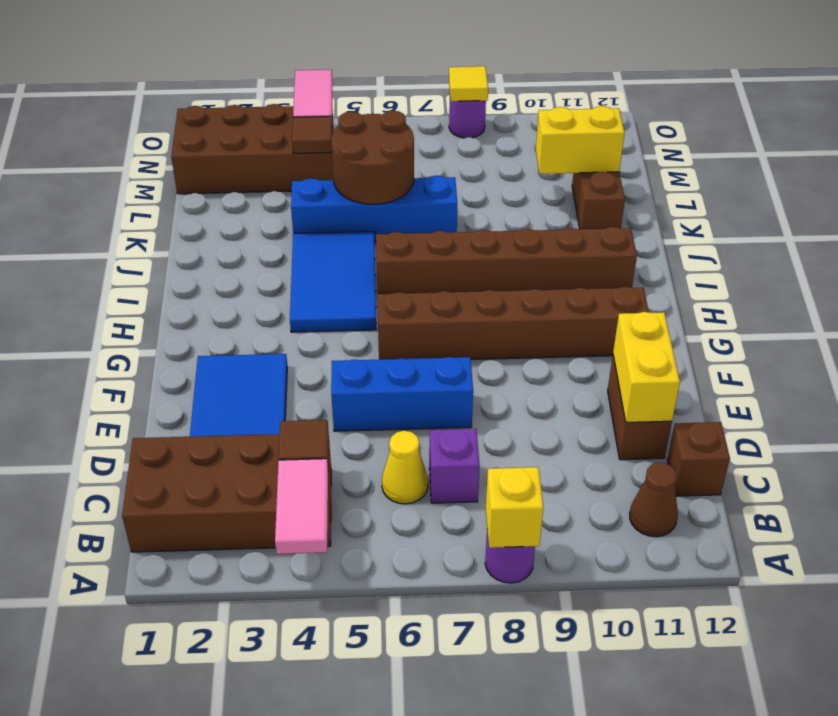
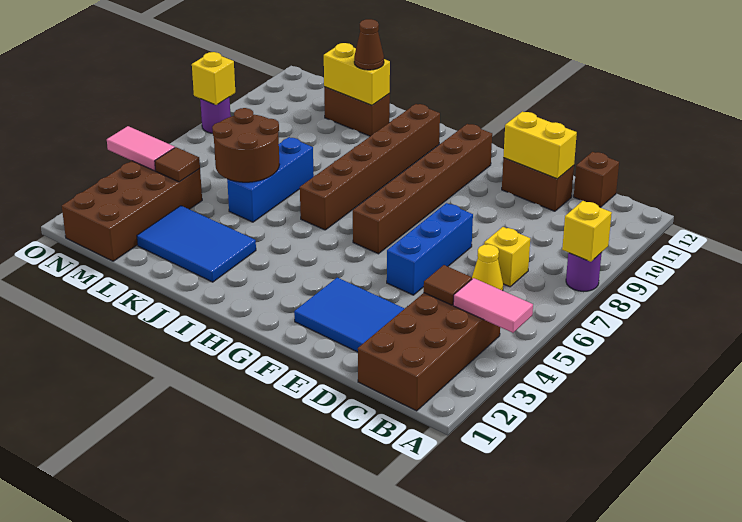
brown 1x1 cone [630,462,678,537] -> brown 1x1 cone moved to [354,19,384,70]
purple 1x1 brick [429,429,480,503] -> yellow 1x1 brick [484,227,530,287]
blue 2x3 tile [290,232,376,332] -> blue 2x3 tile moved to [137,206,256,282]
blue 1x4 brick [291,176,457,242] -> blue 1x3 brick [227,137,314,222]
yellow 1x2 brick [536,106,624,174] -> yellow 1x2 brick turned to [324,43,390,105]
yellow 1x1 tile [449,66,488,101] -> yellow 1x1 brick [192,52,235,105]

